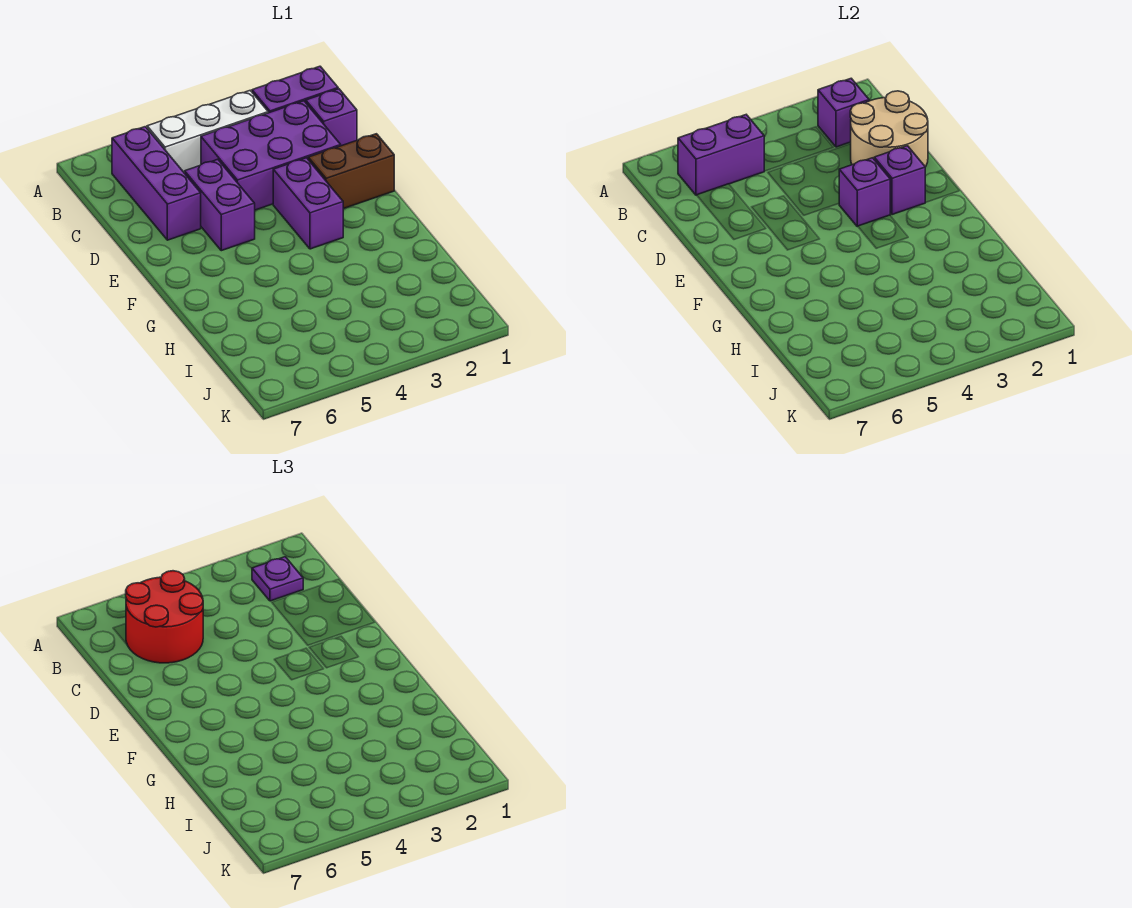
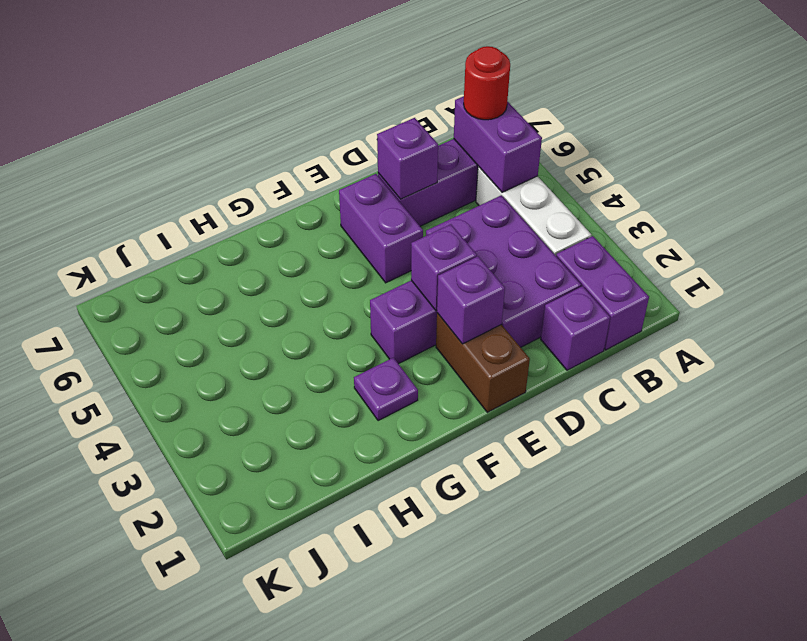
purple 1x1 brick [818,78,869,147] -> purple 1x1 brick moved to [377,118,438,199]
purple 1x1 plate [252,557,303,601] -> purple 1x1 plate moved to [354,358,418,421]
red 2x2 round brick [126,571,203,663] -> red 1x1 round brick [464,46,510,120]
tan 2x2 round brick [850,91,928,167] -> none
purple 1x2 brick [185,159,255,251] -> purple 1x2 brick turned to [339,174,423,283]

